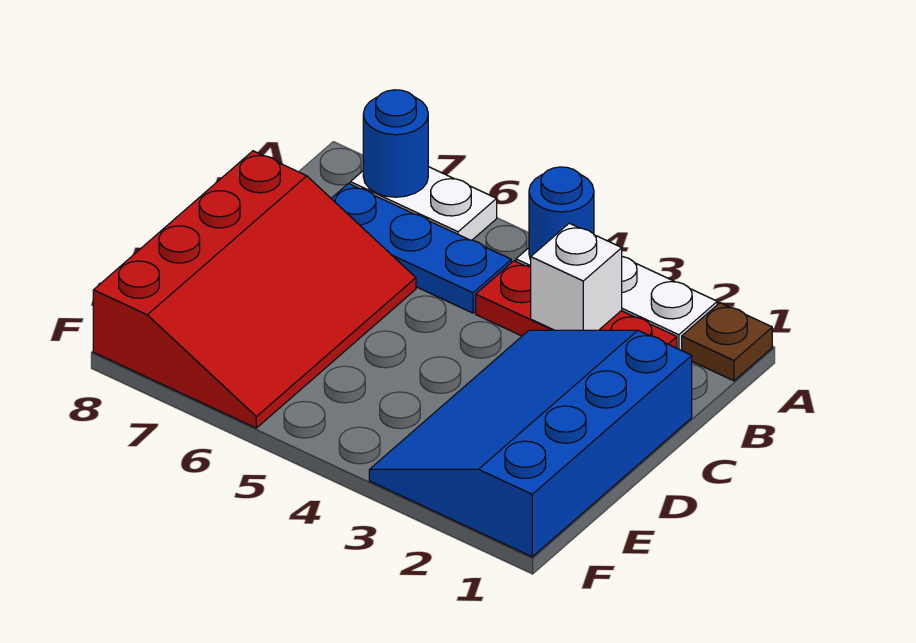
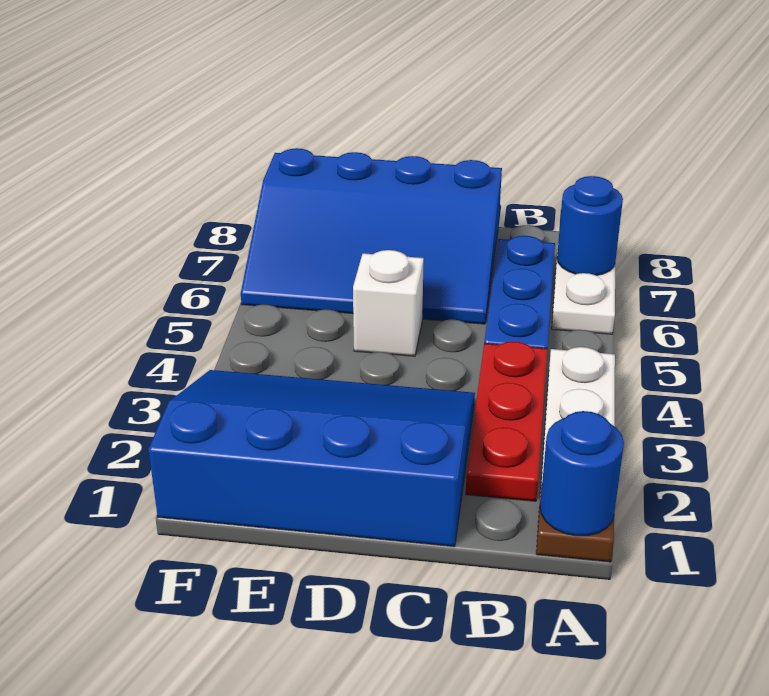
blue 1x1 round brick [529,167,594,260] -> blue 1x1 round brick moved to [540,411,624,536]
white 1x1 brick [531,223,622,330] -> white 1x1 brick moved to [353,250,424,356]
red 3x4 slope [93,151,416,428] -> blue 3x4 slope [241,148,502,324]

